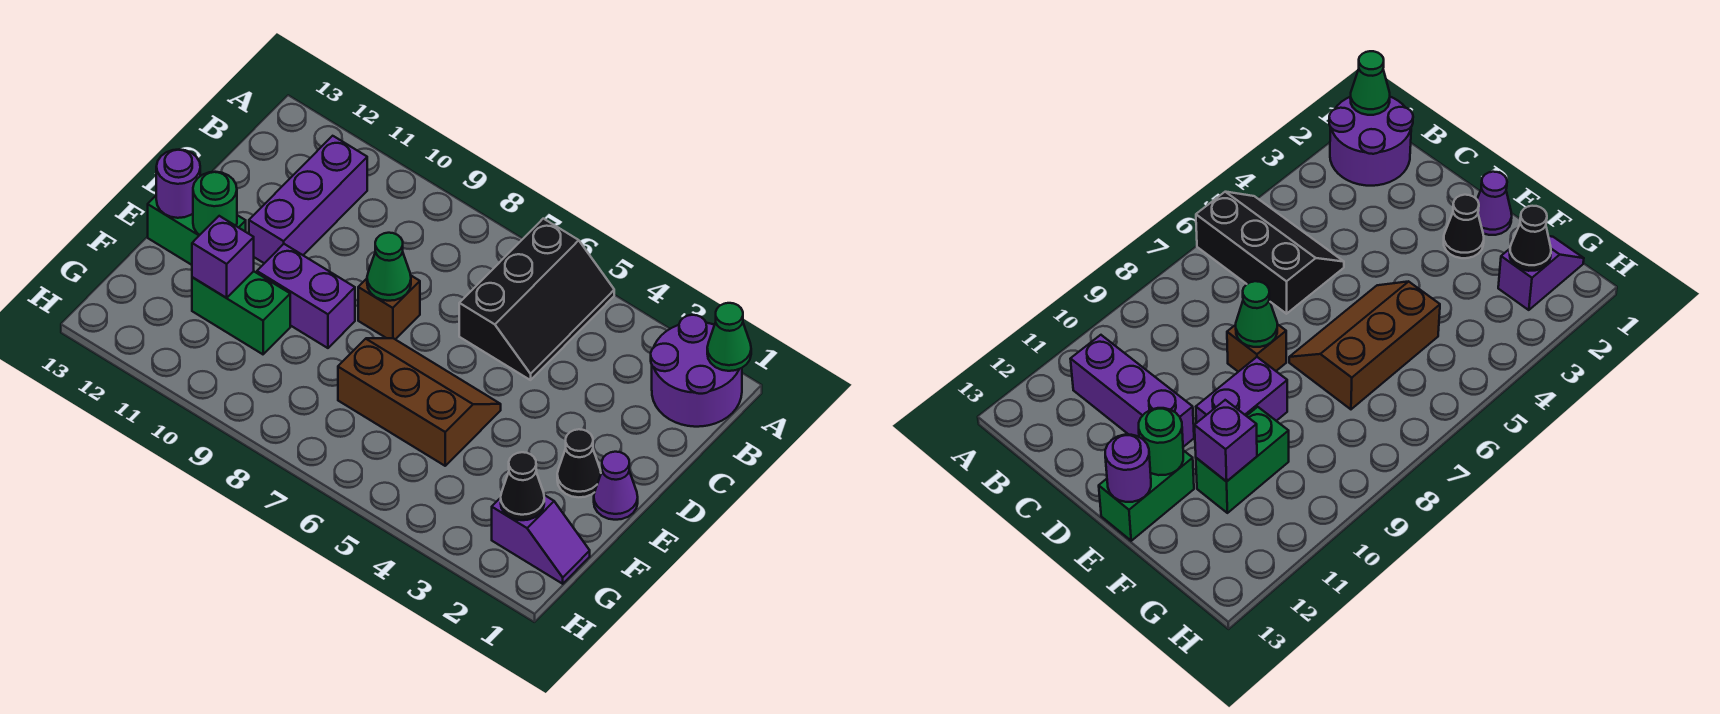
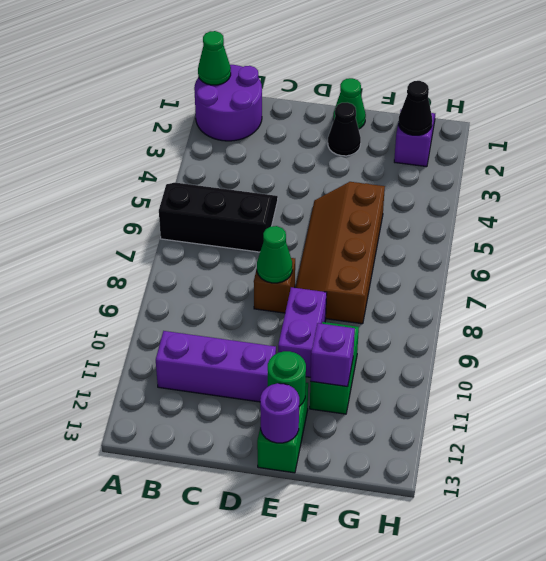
purple 1x1 cone [594,452,638,520] -> green 1x1 cone [333,78,366,129]
brown 2x3 slope [338,338,501,466] -> brown 2x4 slope [296,182,385,324]

